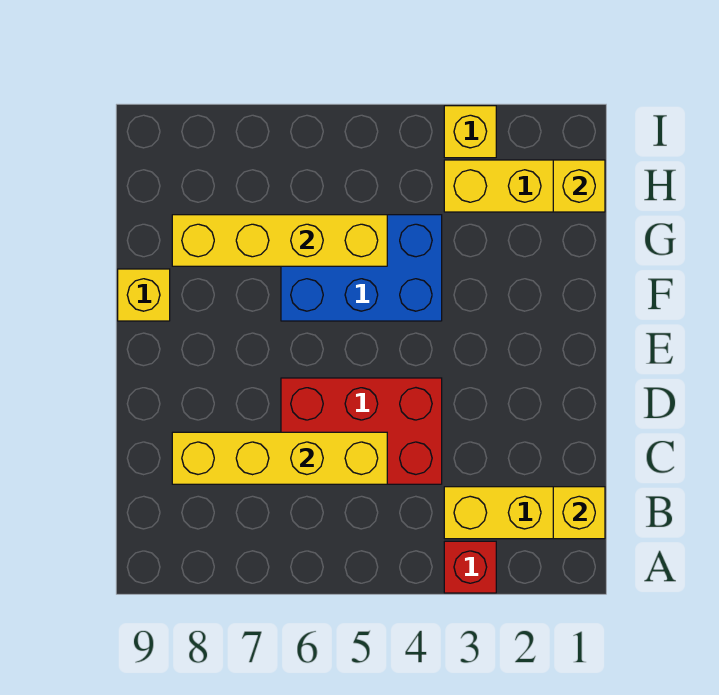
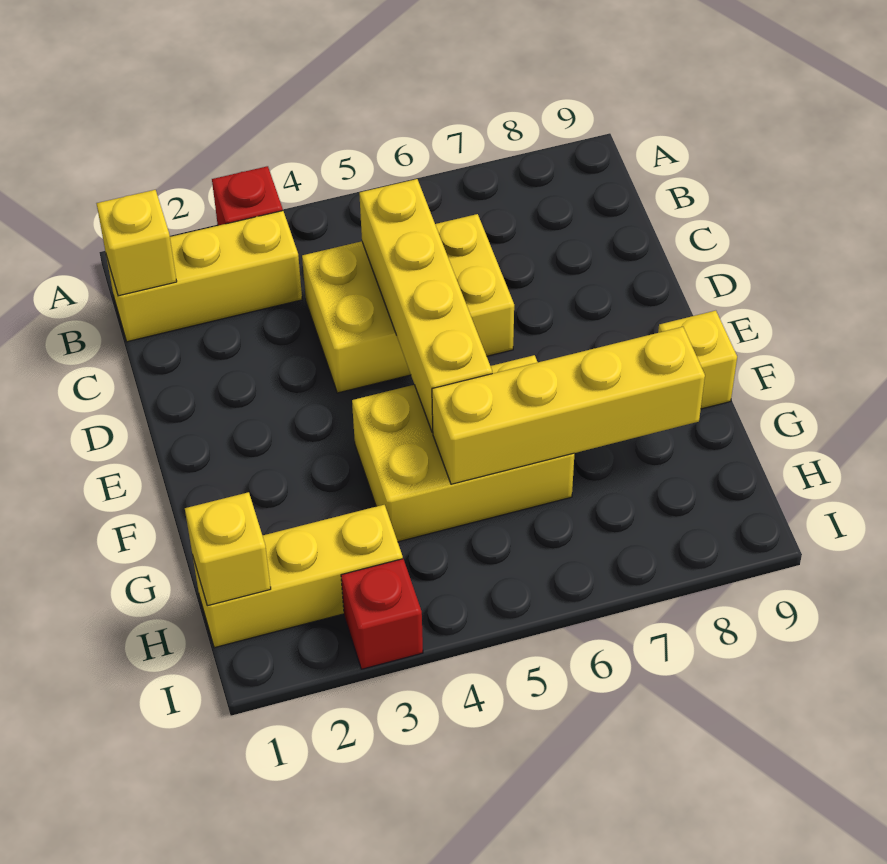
red 2x3 brick [281,378,442,484] -> yellow 2x3 brick [302,214,514,393]
yellow 1x4 brick [172,432,387,484] -> yellow 1x4 brick turned to [359,179,492,432]
blue 2x3 brick [281,215,442,321] -> yellow 2x3 brick [352,355,574,542]
yellow 1x1 brick [444,106,496,158] -> red 1x1 brick [341,559,423,669]

